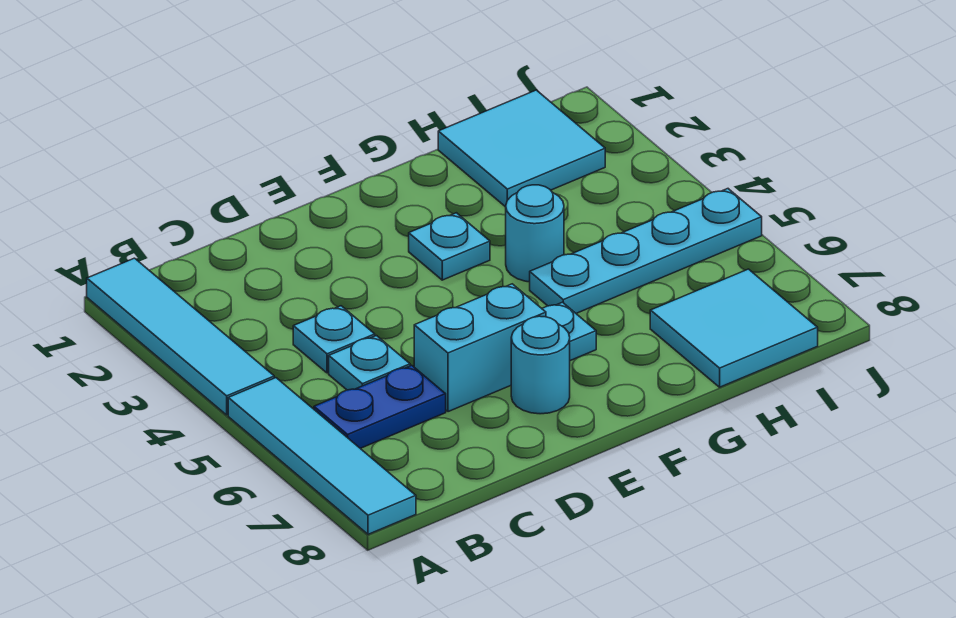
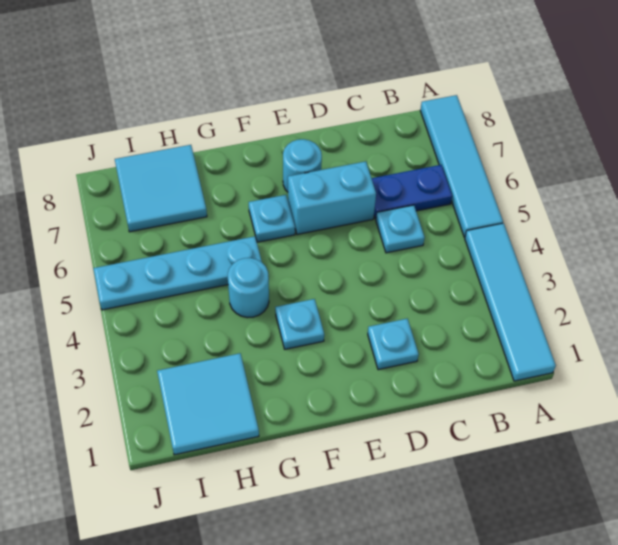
cyan 1x1 plate [293,306,375,373] -> cyan 1x1 plate moved to [368,319,419,370]

